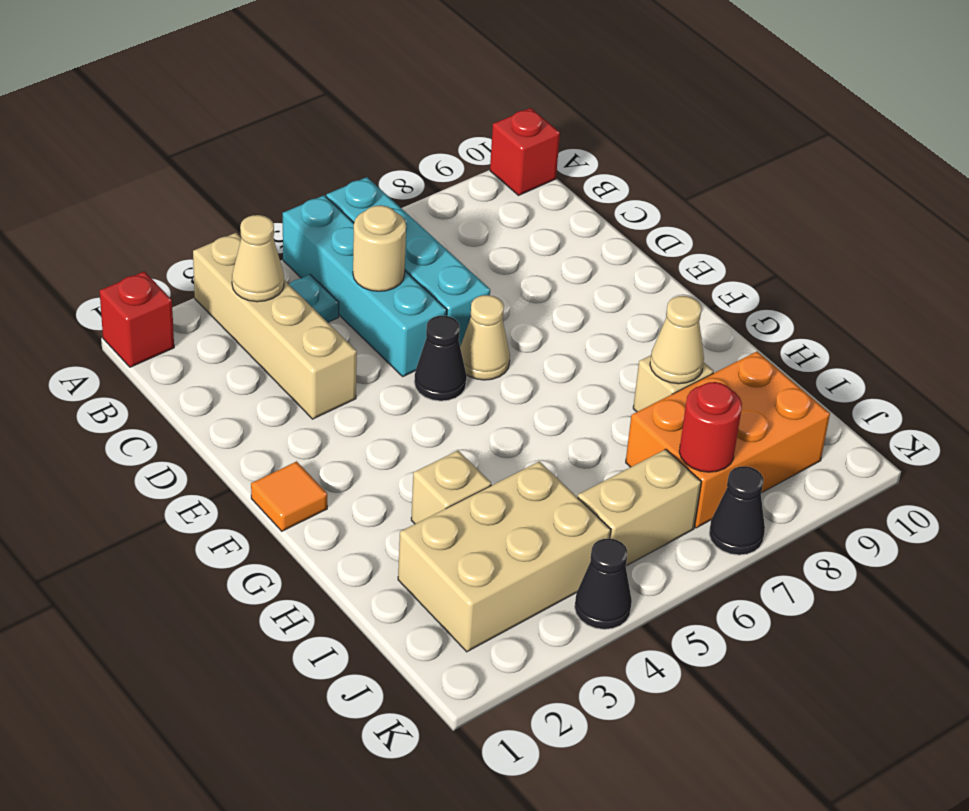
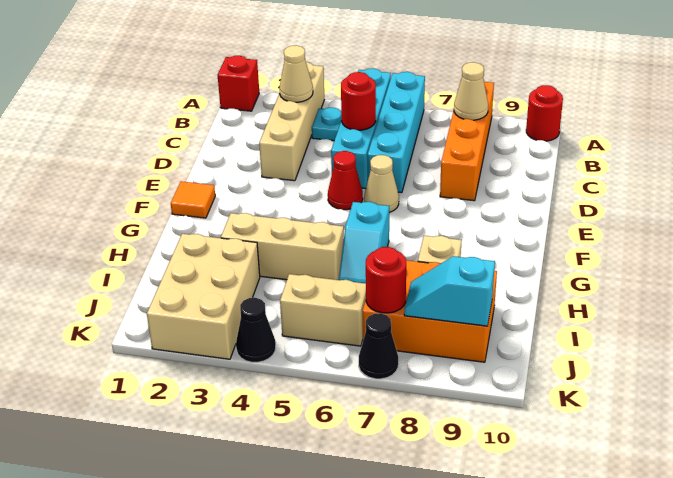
none -> orange 1x4 brick [440,81,494,201]
red 1x1 brick [490,108,560,195] -> red 1x1 round brick [526,85,563,141]
tan 1x1 round brick [353,205,406,291] -> red 1x1 round brick [341,72,376,130]
black 1x1 cone [414,316,467,401] -> red 1x1 cone [328,151,363,210]
none -> cyan 1x2 slope [339,202,389,283]
tan 1x1 brick [411,451,491,524] -> tan 1x3 brick [221,213,344,280]
tan 1x1 cone [650,296,704,384] -> tan 1x1 cone moved to [454,62,488,120]
tan 2x3 brick [398,461,611,652] -> tan 2x3 brick turned to [147,234,260,359]
none -> cyan 1x2 slope [404,256,495,326]

